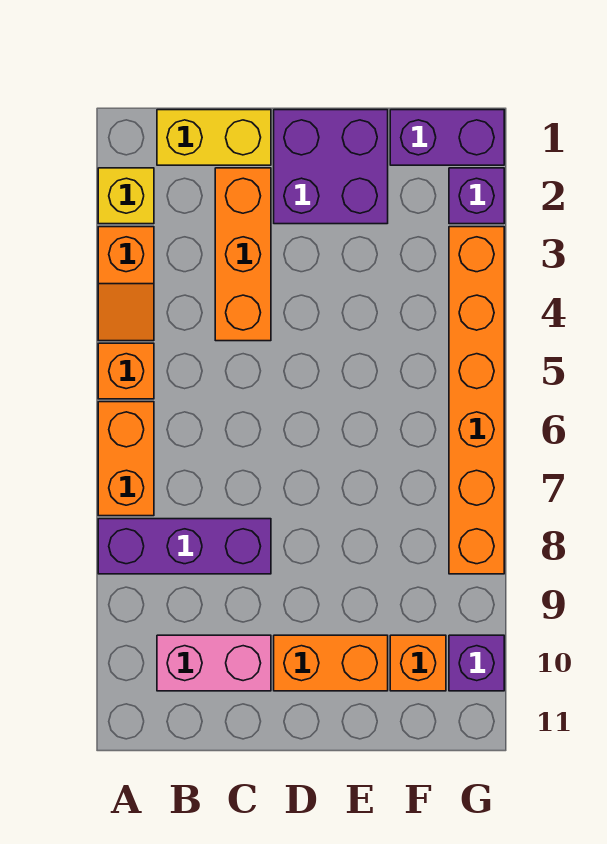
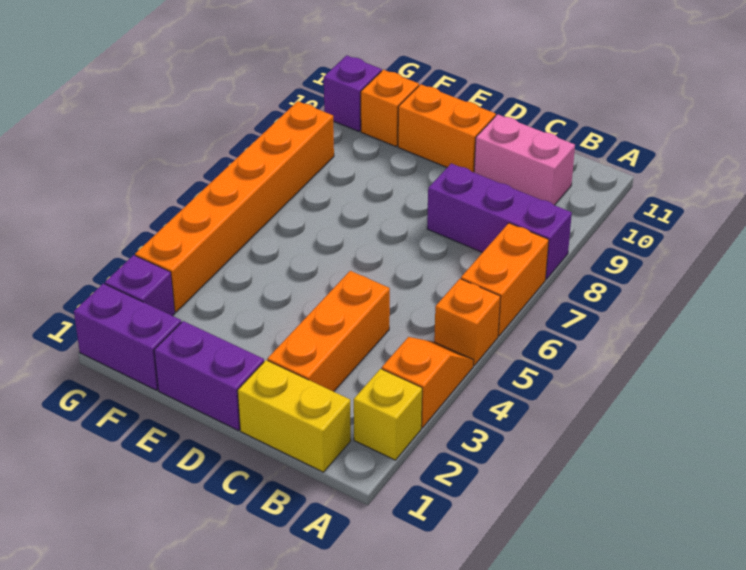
purple 2x2 brick [274,110,388,224] -> purple 1x2 brick [154,321,264,430]

